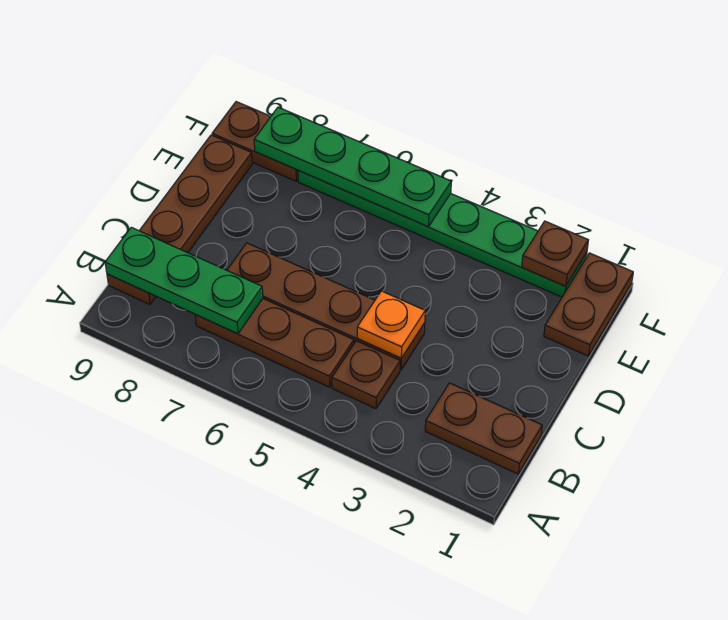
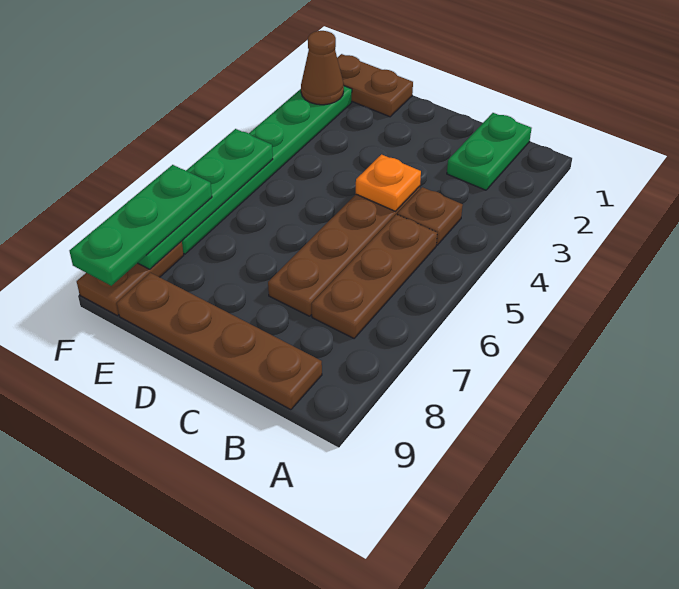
brown 1x2 plate [425,383,542,474] -> green 1x2 plate [447,113,532,190]
green 1x3 plate [105,227,263,334] -> green 1x3 plate moved to [70,165,212,286]
brown 1x1 plate [522,221,588,286] -> brown 1x1 cone [301,31,344,105]

